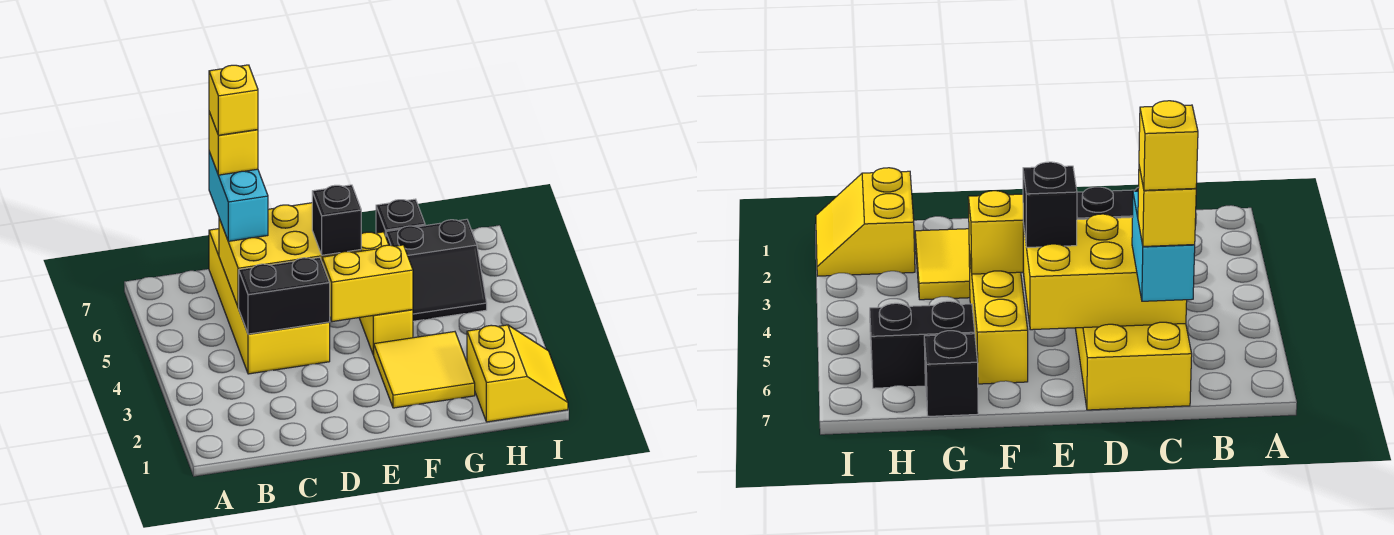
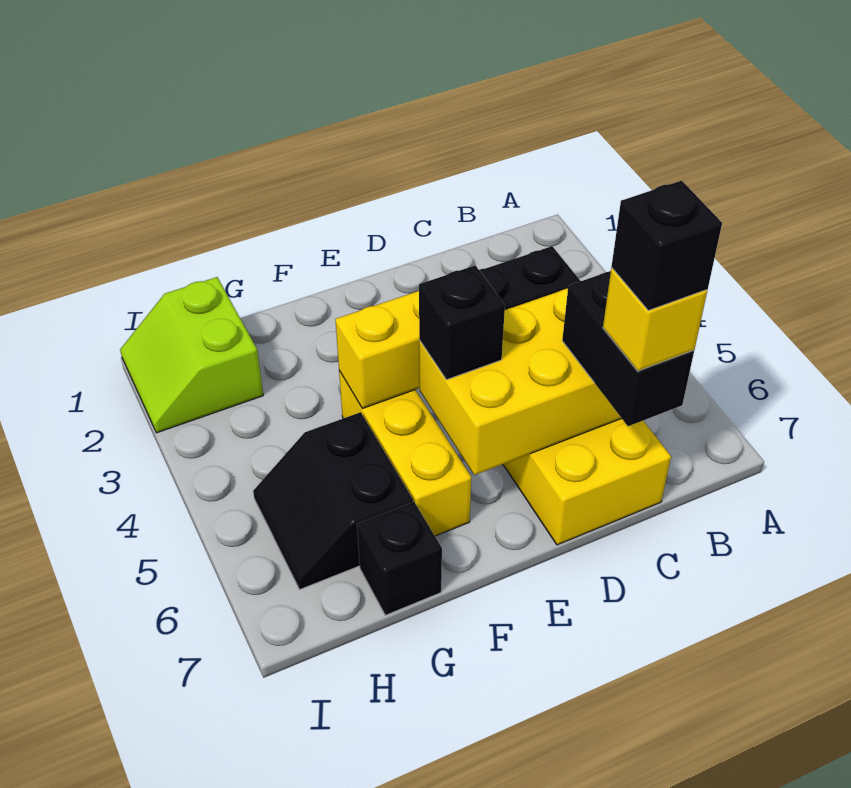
cyan 1x2 brick [209,152,268,241] -> black 1x2 brick [562,271,694,426]
yellow 1x1 brick [209,65,258,135] -> black 1x1 brick [611,181,722,310]
yellow 2x2 tile [374,332,475,408] -> none
black 2x2 slope [386,219,487,321] -> black 2x2 slope turned to [253,412,413,589]
yellow 2x2 slope [467,325,568,422] -> lime 2x2 slope [120,277,263,433]

